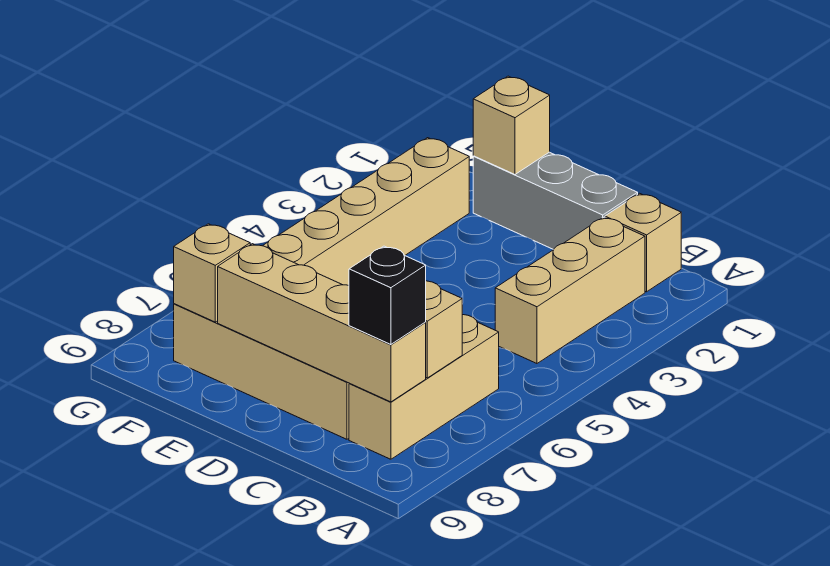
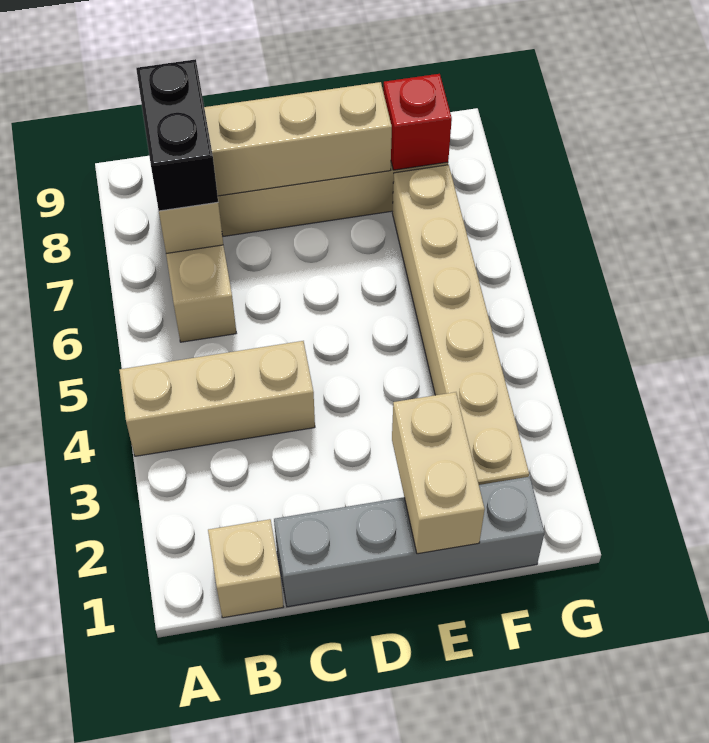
tan 1x3 brick [495,217,645,363] -> tan 1x3 brick turned to [119,341,315,456]
black 1x1 brick [349,246,426,345] -> black 1x2 brick [136,59,218,211]
grey 1x3 brick [473,152,638,250] -> grey 1x4 brick [274,477,544,607]
tan 1x1 brick [473,76,550,174] -> tan 1x2 brick [392,392,485,554]
tan 1x1 brick [174,224,250,322] -> red 1x1 brick [384,74,452,170]

